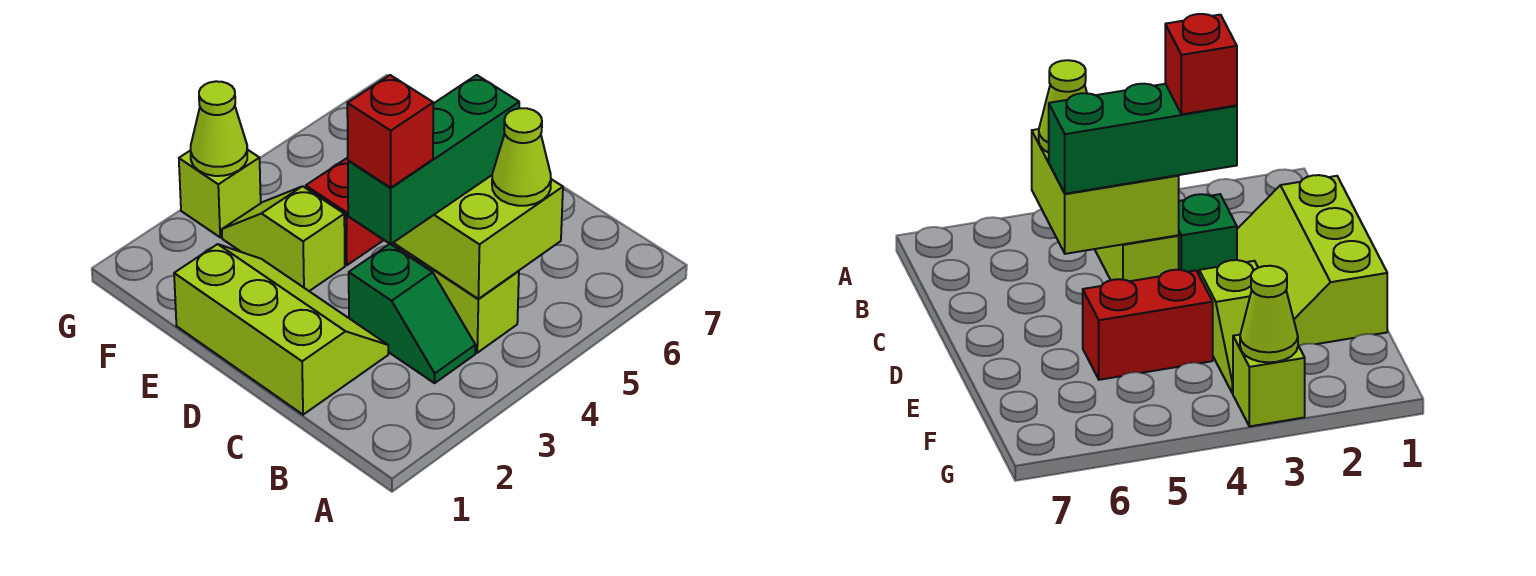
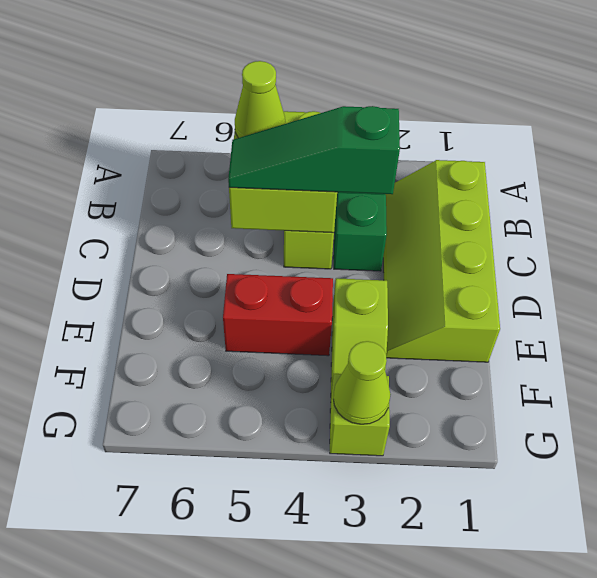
lime 2x3 slope [174,244,388,415] -> lime 2x4 slope [383,160,500,362]
green 1x3 brick [348,75,519,244] -> green 1x3 slope [228,106,400,194]
red 1x1 brick [347,75,433,188] -> none

